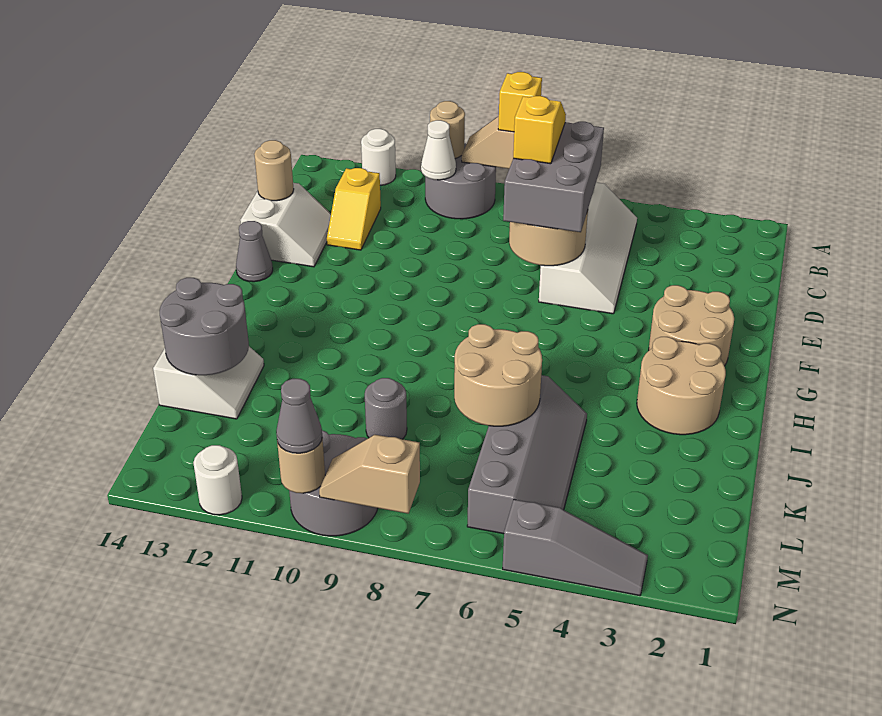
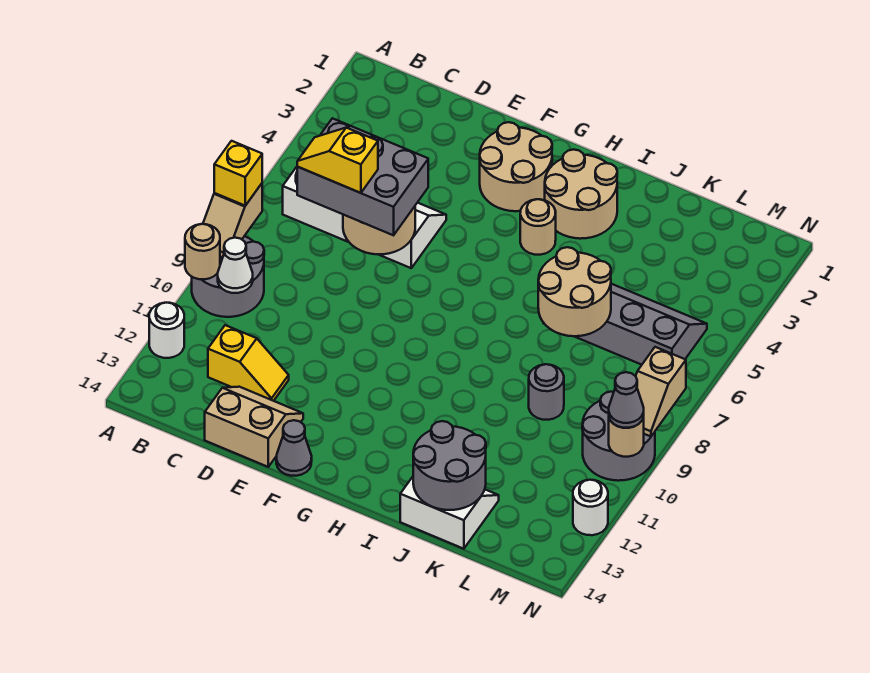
white 2x2 slope [240,183,331,267] -> tan 2x2 slope [205,387,303,467]
tan 1x1 round brick [254,140,294,201] -> tan 1x1 round brick moved to [520,199,556,255]
grey 1x3 slope [503,499,648,596] -> none

